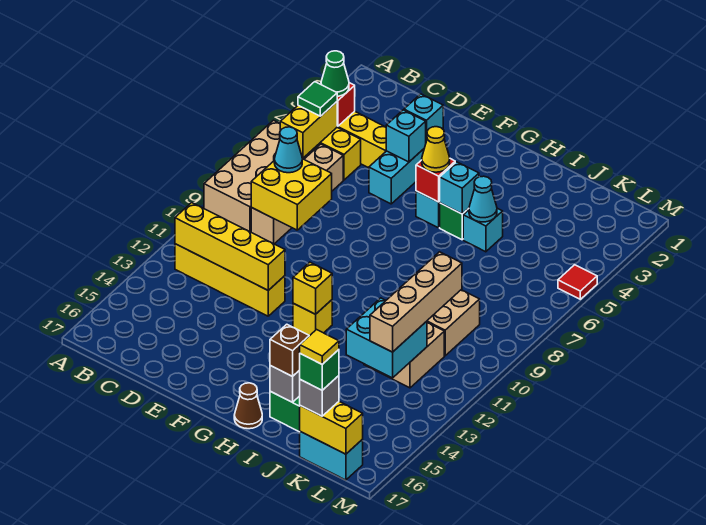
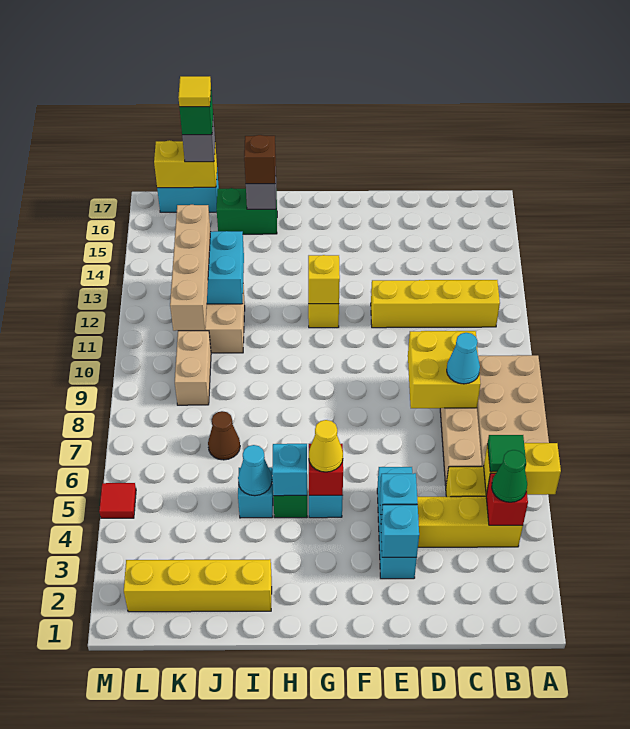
yellow 1x2 brick [280,102,337,158] -> yellow 1x2 brick turned to [483,443,561,495]
yellow 1x4 brick [175,203,285,290] -> yellow 1x4 brick moved to [124,560,272,612]
brown 1x1 cone [234,383,262,429] -> brown 1x1 cone moved to [208,411,240,460]

